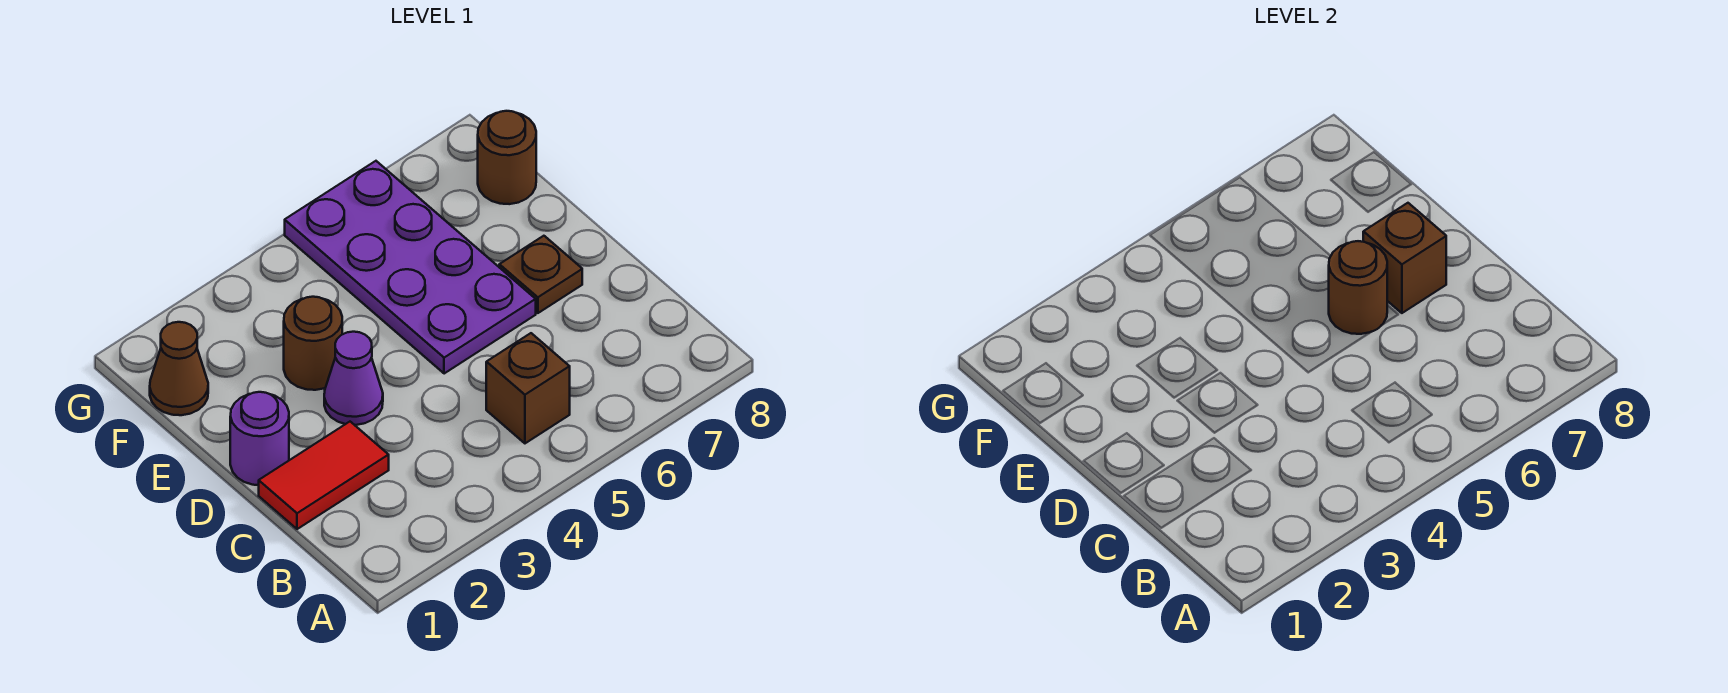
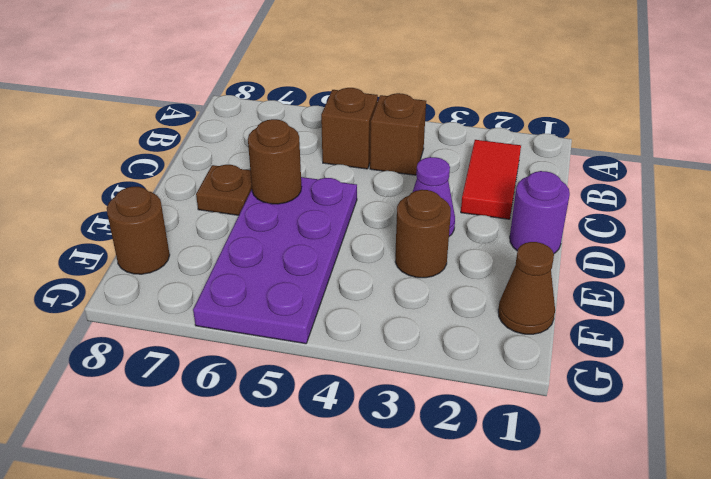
red 1x2 tile [259,422,389,529] -> red 1x2 tile turned to [461,140,521,219]
brown 1x1 brick [1363,203,1446,313] -> brown 1x1 brick moved to [370,93,426,175]

